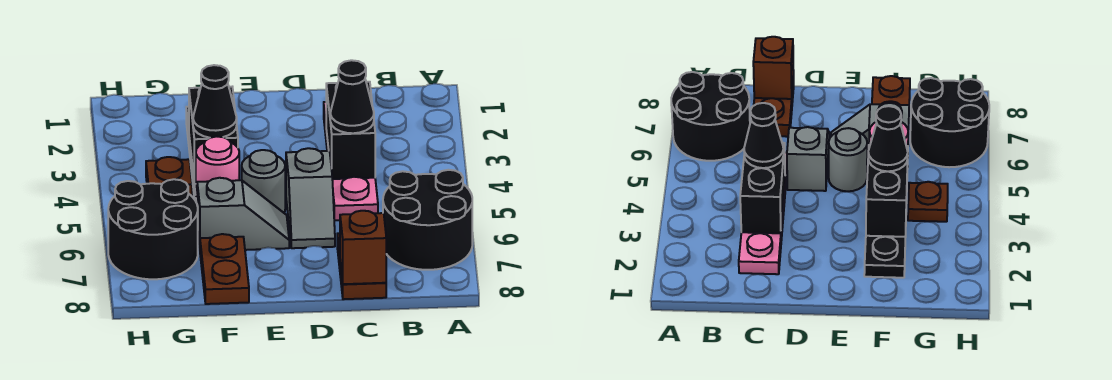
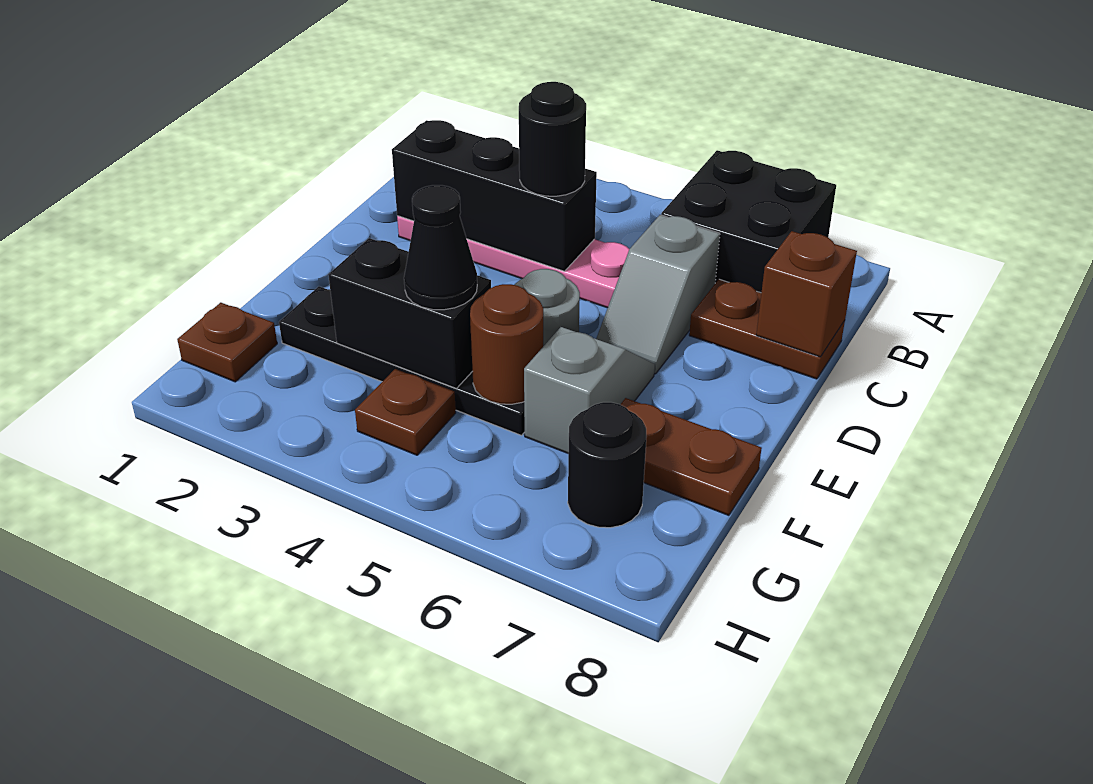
black 2x2 round brick [383,170,472,270] -> black 2x2 brick [661,150,836,293]
black 1x2 brick [326,82,375,179] -> black 1x3 brick [392,120,597,271]
black 1x1 cone [330,60,374,133] -> black 1x1 round brick [519,82,586,196]
grey 1x2 slope [286,148,335,248] -> grey 1x2 slope turned to [596,215,720,374]
pink 1x1 round brick [196,137,239,199] -> brown 1x1 round brick [470,284,543,404]
none -> brown 1x1 plate [177,303,277,382]
black 2x2 round brick [108,179,198,279] -> black 1x1 round brick [568,402,646,528]

